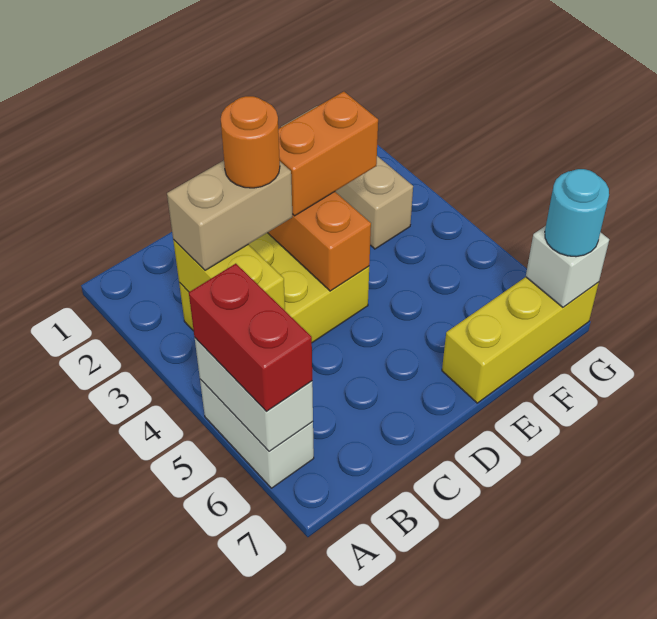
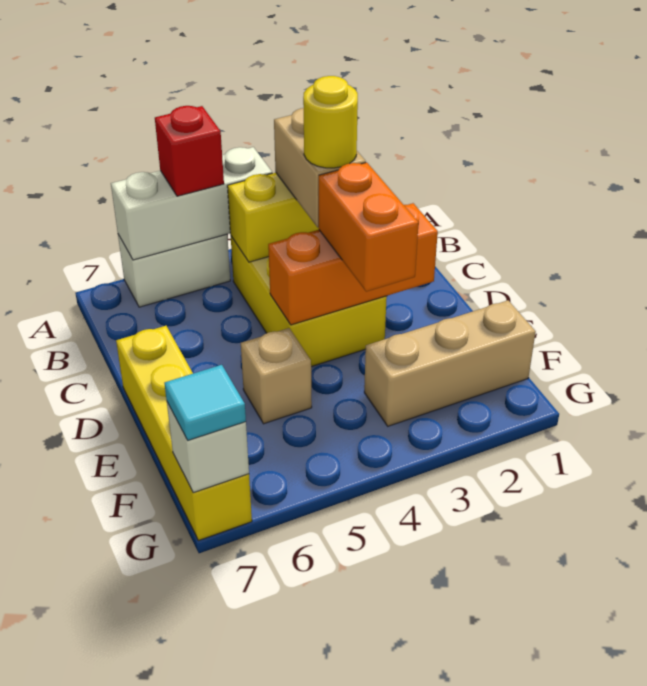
white 1x2 brick [195,338,313,452] -> white 1x3 brick [111,147,272,260]
red 1x2 brick [189,264,312,411] -> red 1x1 brick [155,106,224,196]
orange 1x1 round brick [221,96,280,188] -> yellow 1x1 round brick [303,76,358,168]
none -> tan 1x1 brick [241,328,312,424]
yellow 1x3 brick [442,277,599,403] -> yellow 1x4 brick [116,326,252,541]
cyan 1x1 round brick [545,169,609,257] -> cyan 1x1 tile [164,365,246,440]

